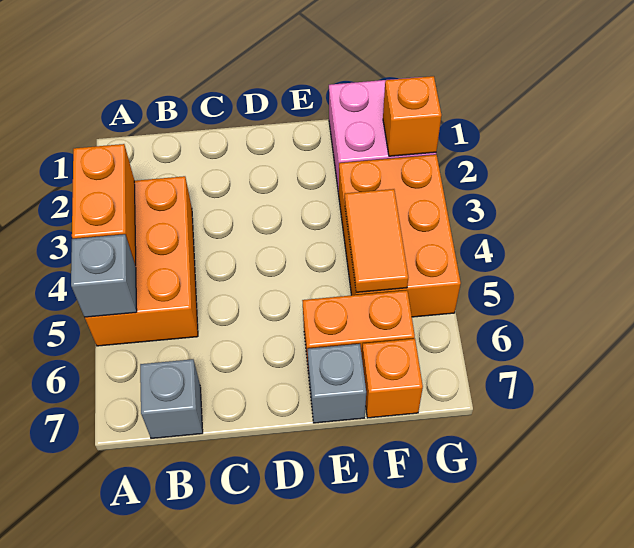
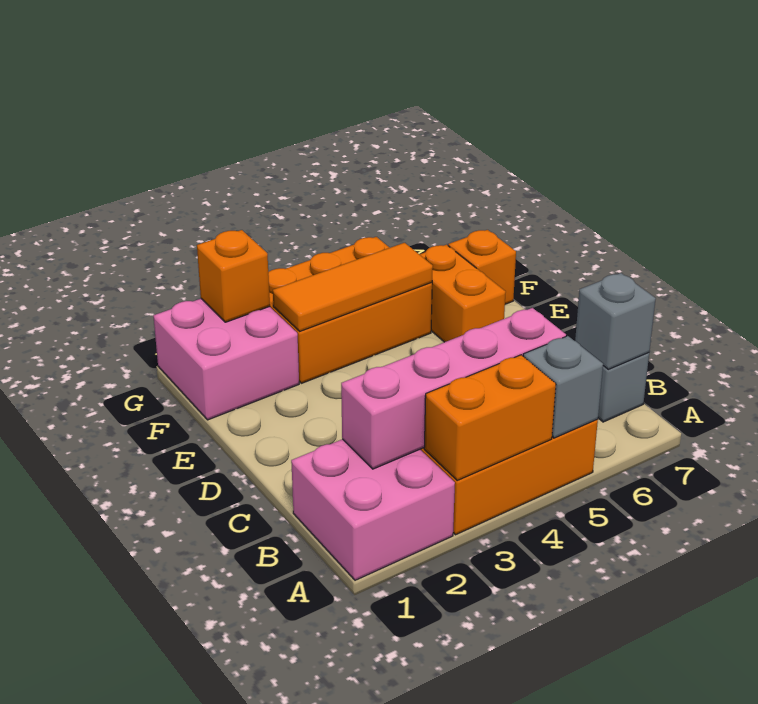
none -> pink 2x2 brick [291,439,455,580]
none -> pink 1x4 brick [341,308,566,469]
grey 1x1 brick [307,344,366,423] -> grey 1x1 brick moved to [575,273,656,369]
orange 1x2 tile [345,189,408,292] -> orange 1x3 tile [273,243,433,331]

